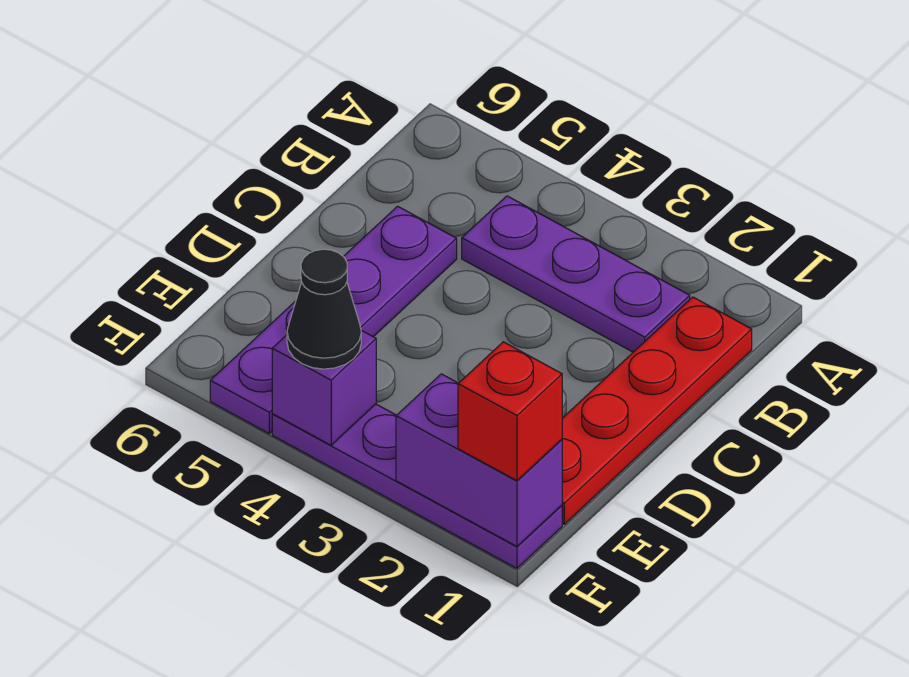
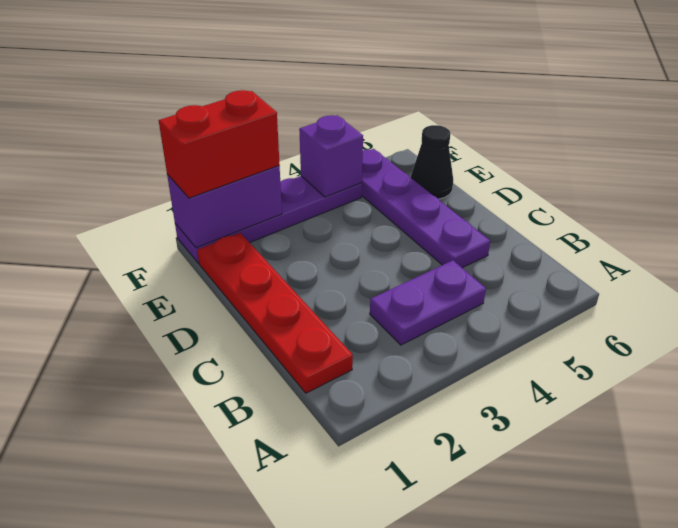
purple 1x3 plate [462,196,690,352] -> purple 1x2 plate [370,260,486,345]
red 1x1 brick [458,342,562,481] -> red 1x2 brick [159,90,279,198]
black 1x1 cone [287,249,361,369] -> black 1x1 cone moved to [411,125,453,199]

